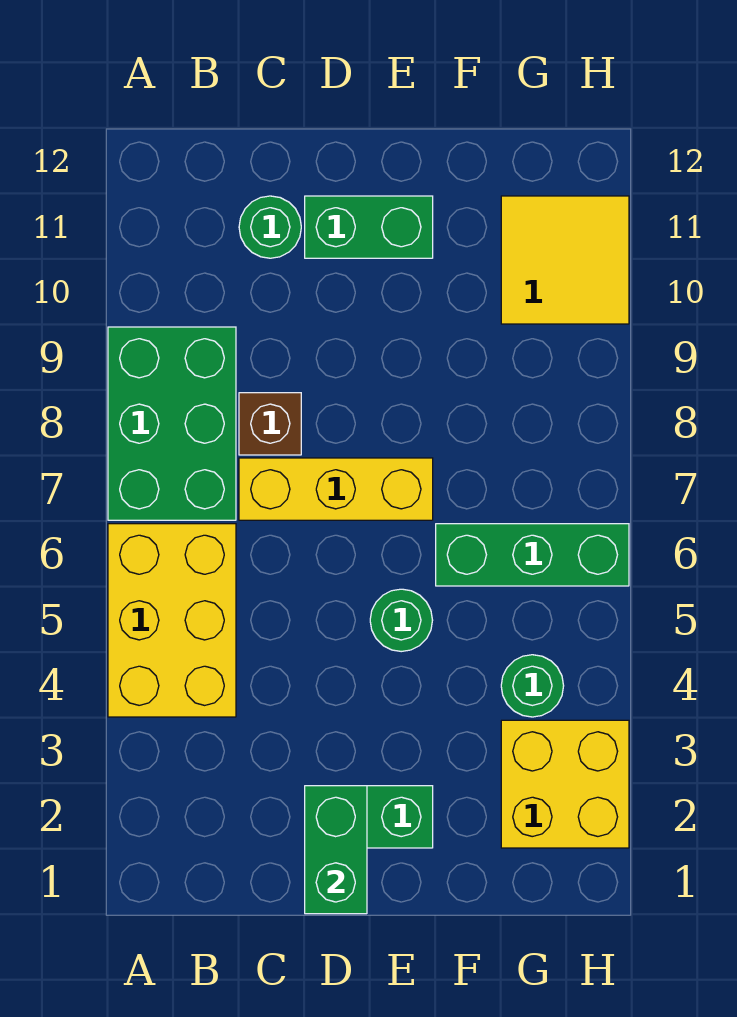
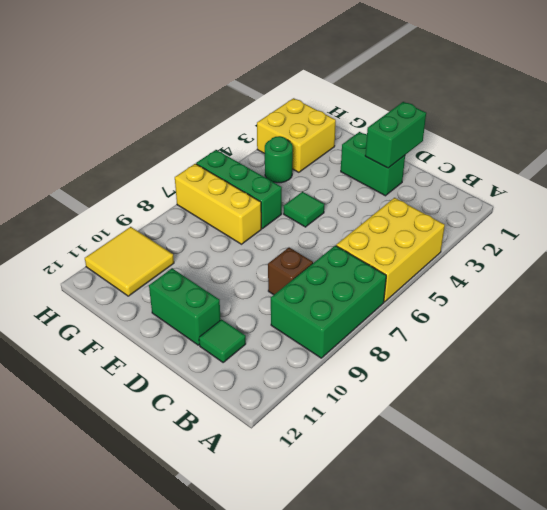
yellow 1x3 brick [239,458,433,520] -> yellow 1x3 brick moved to [175,164,261,244]
green 1x1 round brick [239,196,301,258] -> green 1x1 tile [199,319,246,362]
green 1x1 round brick [370,589,433,652] -> green 1x1 tile [284,192,324,227]

